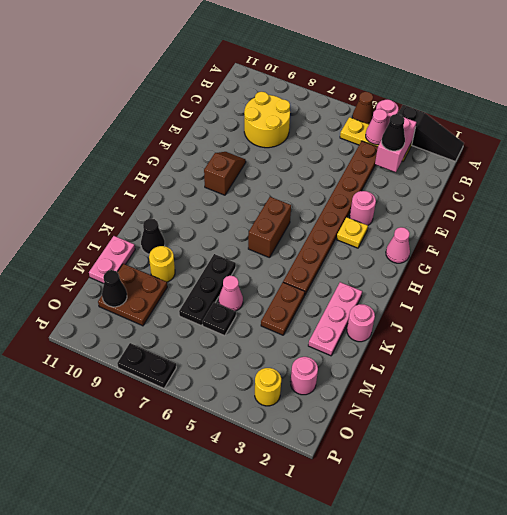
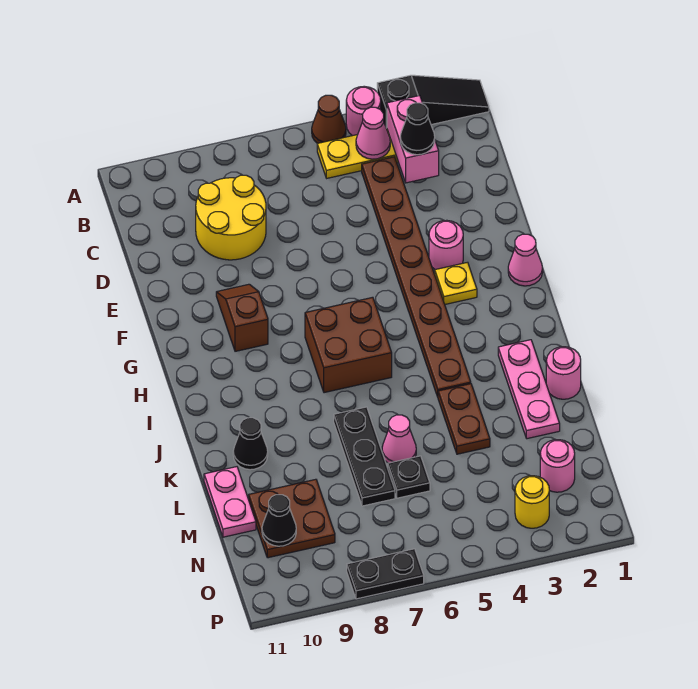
brown 1x2 brick [248,197,291,258] -> brown 2x2 brick [305,297,392,393]
yellow 1x1 round brick [149,246,175,282] -> none

